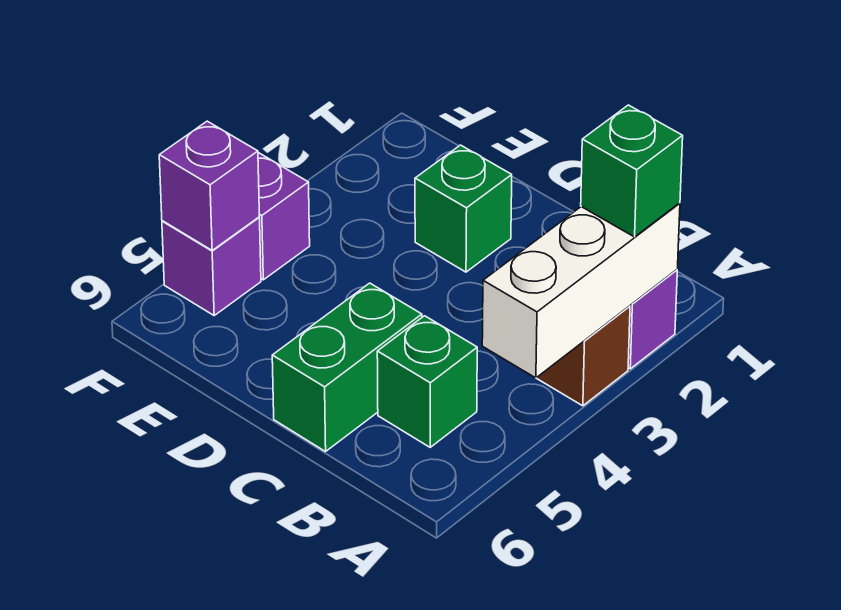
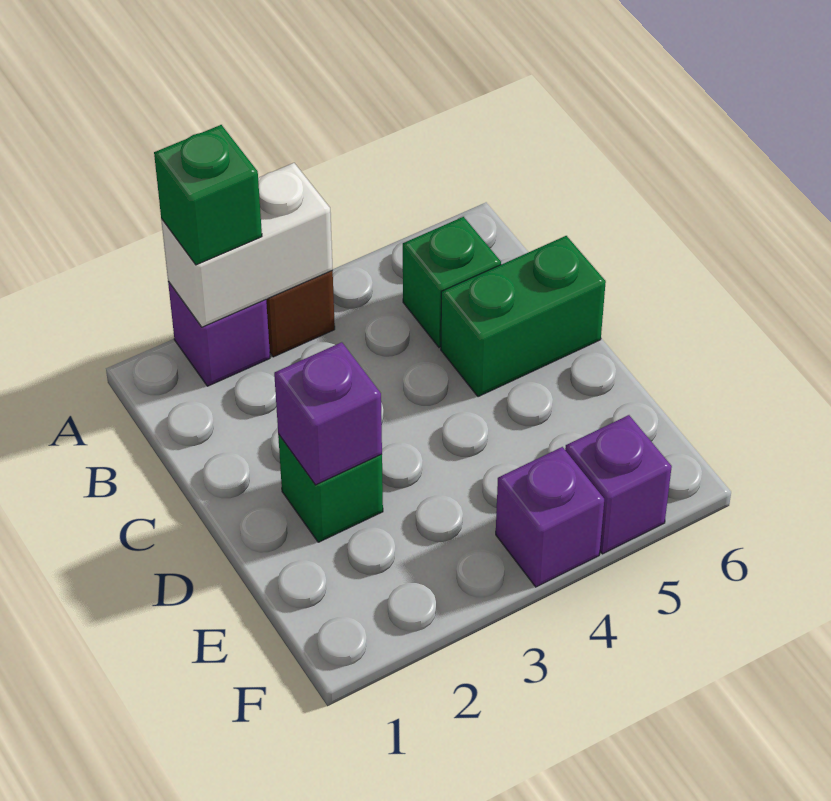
white 1x3 brick [482,203,680,378] -> white 1x2 brick [161,163,333,327]
purple 1x1 brick [159,121,259,250] -> purple 1x1 brick moved to [274,342,382,485]

